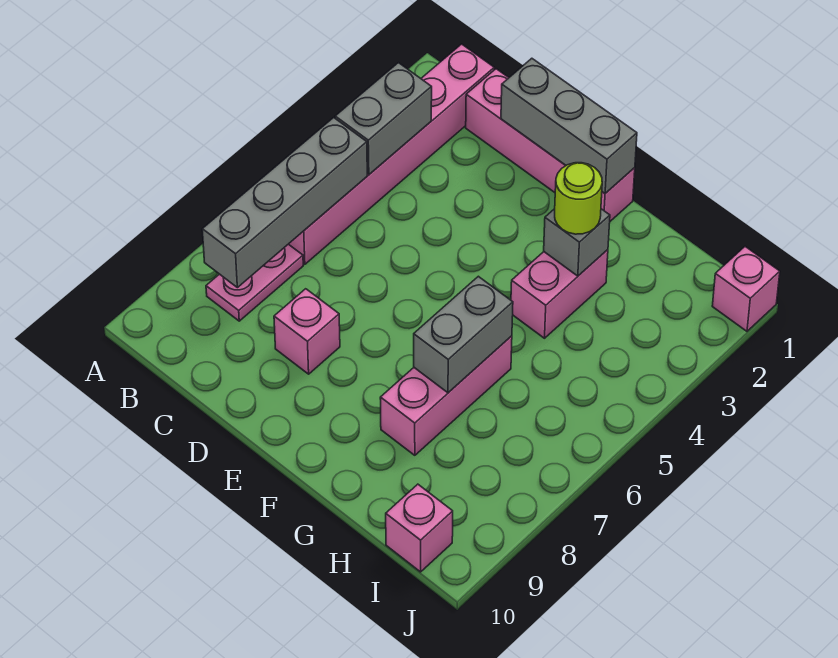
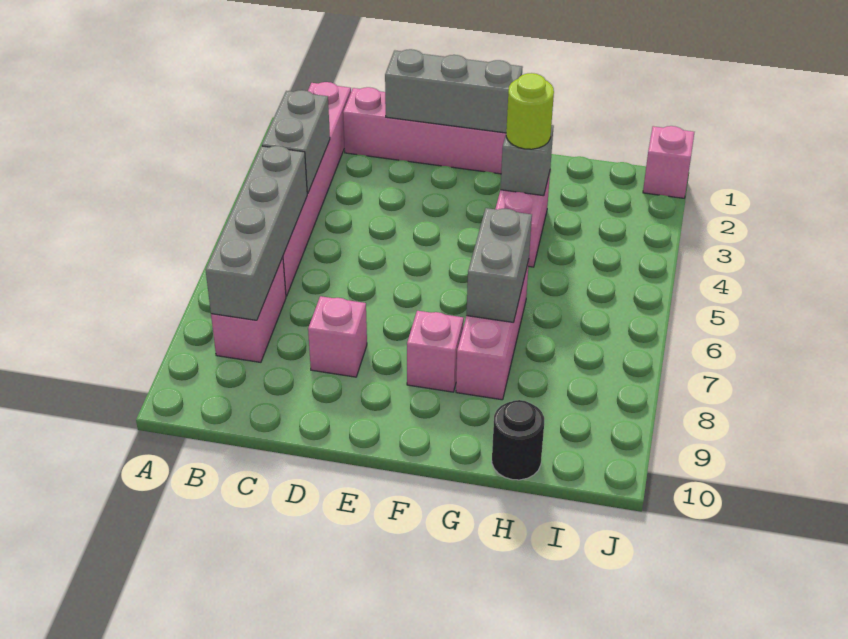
pink 1x2 plate [206,244,303,321] -> pink 1x2 brick [211,257,286,362]
none -> black 1x1 round brick [492,400,544,480]
pink 1x1 brick [386,484,453,572] -> pink 1x1 brick moved to [407,311,464,392]

